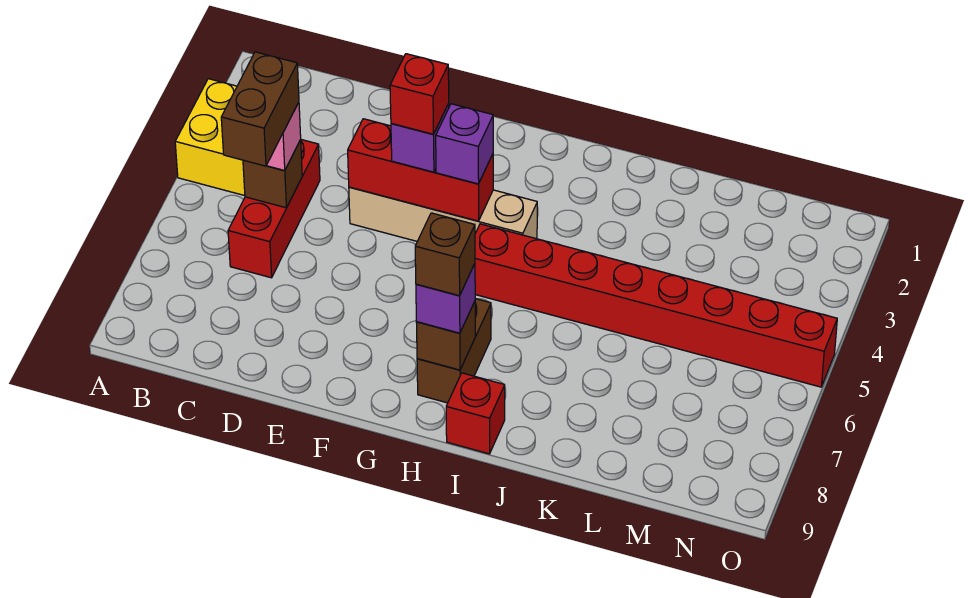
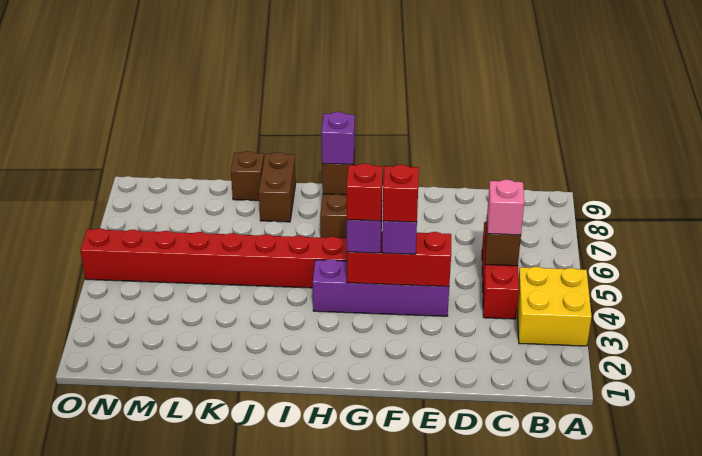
brown 1x2 brick [221,52,299,166] -> brown 1x2 brick moved to [259,152,296,222]
tan 1x4 brick [349,187,537,241] -> purple 1x4 brick [313,259,449,316]
brown 1x1 brick [415,213,475,296] -> brown 1x1 brick moved to [231,151,264,201]
red 1x1 brick [446,373,505,454] -> red 1x1 brick moved to [346,163,383,221]

